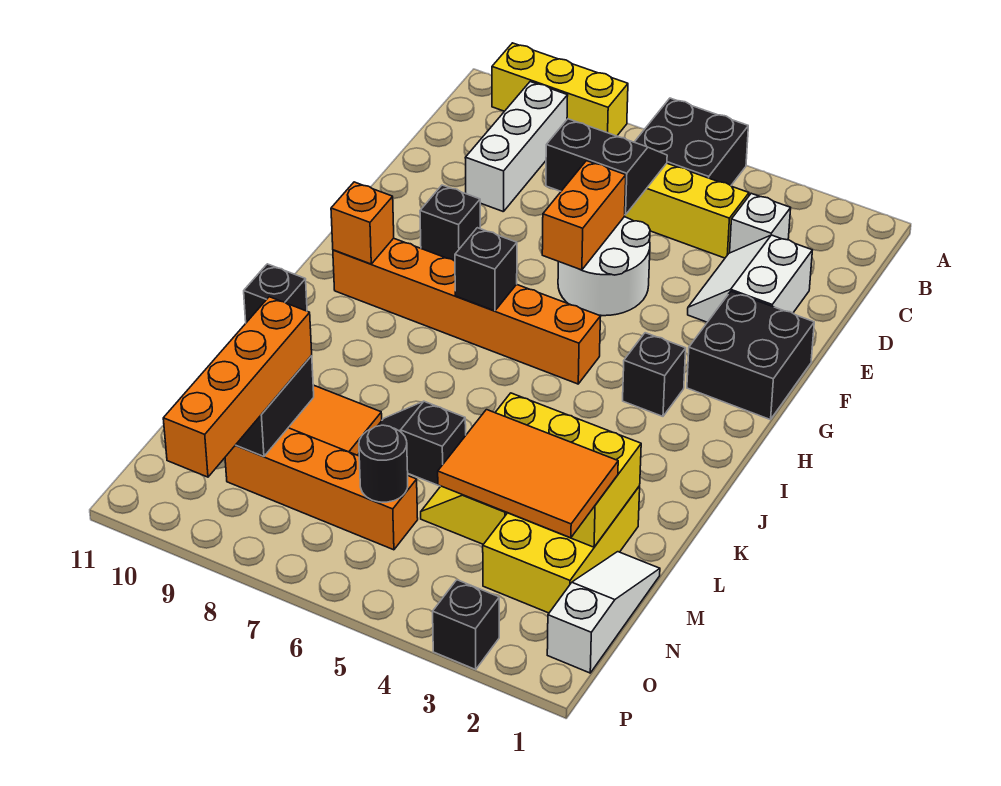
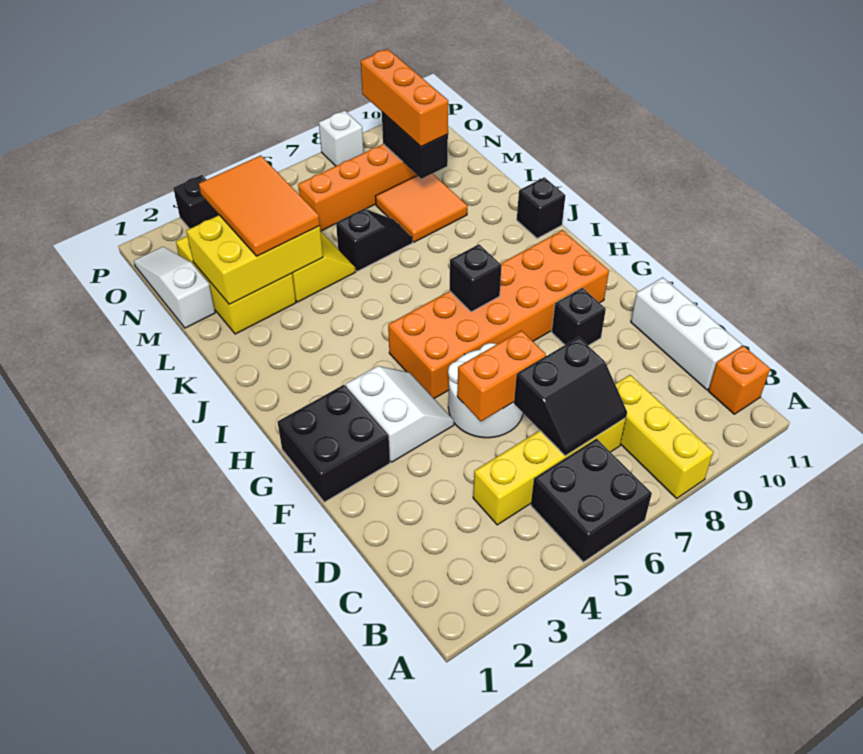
yellow 1x3 brick [492,43,628,136] -> yellow 1x3 brick turned to [615,375,713,498]
white 1x3 brick [465,82,568,212] -> white 1x3 brick moved to [631,277,742,390]
white 1x1 brick [730,193,791,253] -> white 1x1 brick moved to [319,110,364,166]
white 2x2 slope [688,235,812,322] -> white 2x2 slope moved to [346,366,454,462]
orange 1x2 brick [542,161,626,270] -> orange 1x2 brick turned to [457,331,546,421]
black 1x1 brick [623,333,686,416] -> none
orange 1x6 brick [333,238,601,384] -> orange 2x6 brick [388,230,609,398]
orange 1x1 brick [331,182,394,264] -> orange 1x1 brick moved to [708,346,770,414]
white 1x3 slope [547,552,660,673] -> white 1x3 slope turned to [134,247,215,328]
orange 2x3 tile [438,410,618,538] -> orange 2x3 tile turned to [199,155,320,256]
orange 1x4 brick [163,297,312,477] -> orange 1x3 brick [361,49,448,147]
black 1x1 round brick [359,425,408,502] -> none

